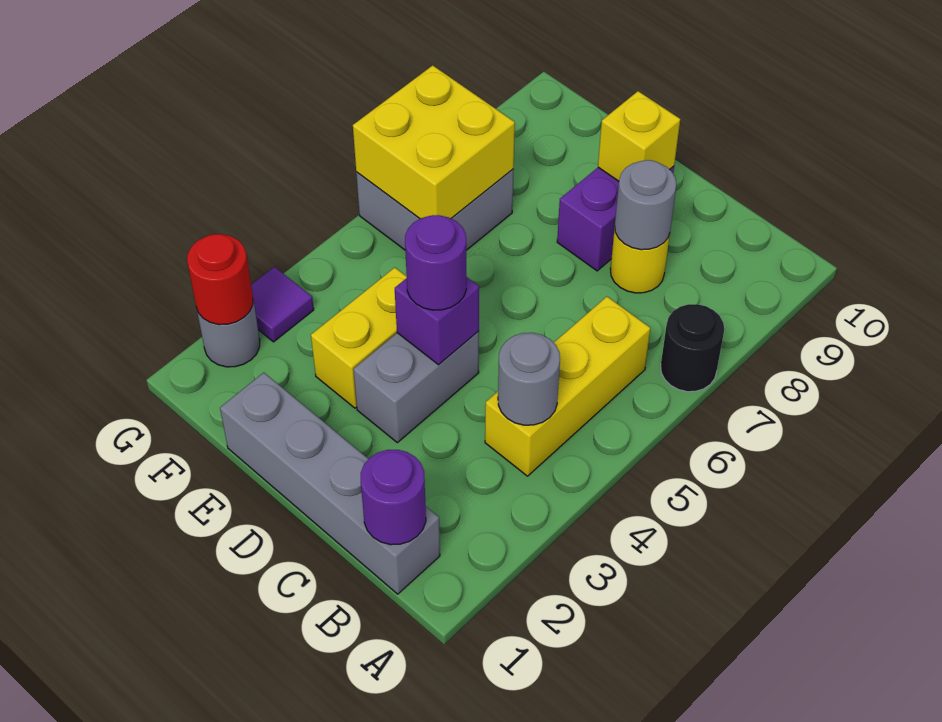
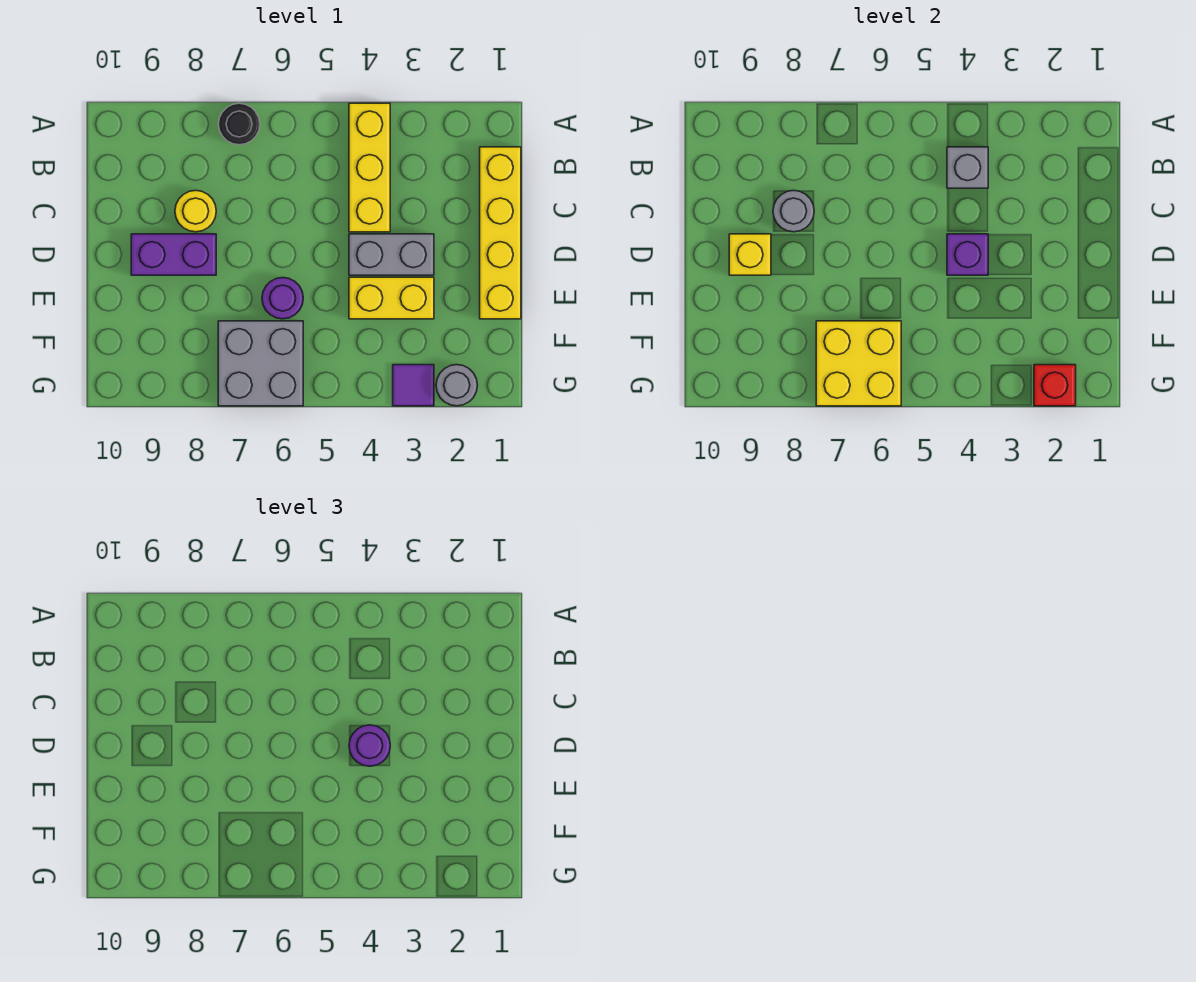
grey 1x4 brick [220,373,440,594] -> yellow 1x4 brick [480,147,521,319]
purple 1x1 round brick [361,450,426,545] -> purple 1x1 round brick moved to [262,278,303,319]
yellow 1x3 brick [485,297,650,476] -> yellow 1x3 brick turned to [349,103,390,232]
grey 1x1 round brick [498,333,560,425] -> grey 1x1 brick [947,147,988,188]
red 1x1 round brick [187,234,253,325] -> red 1x1 brick [1034,365,1076,406]

